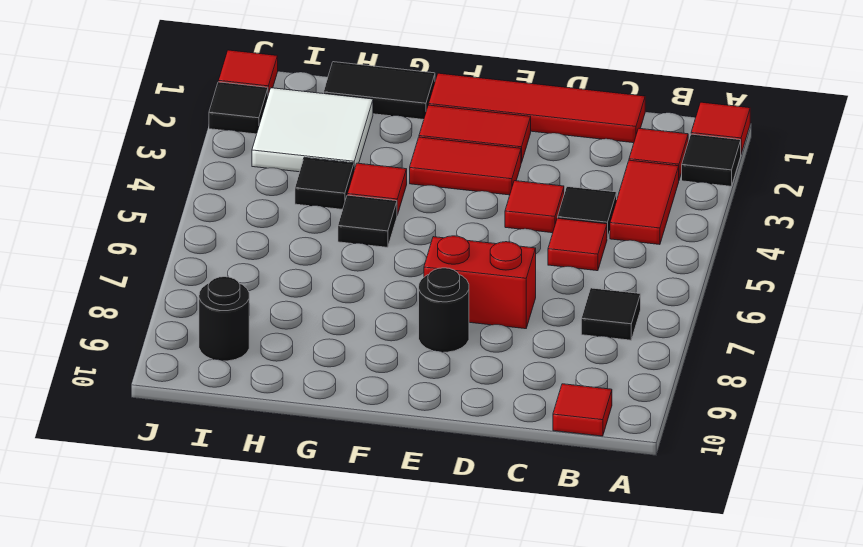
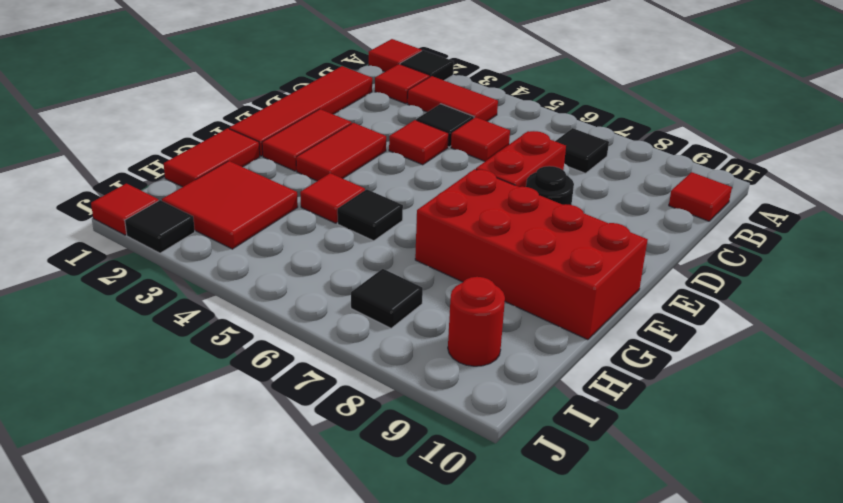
none -> red 2x4 brick [415,169,648,340]
black 1x2 tile [324,62,435,120] -> red 1x2 tile [164,128,260,187]
white 2x2 tile [252,88,373,172] -> red 2x2 tile [162,161,298,249]
black 1x1 tile [295,157,354,210] -> black 1x1 tile moved to [351,269,423,328]
black 1x1 round brick [199,277,249,361] -> red 1x1 round brick [448,277,505,366]

